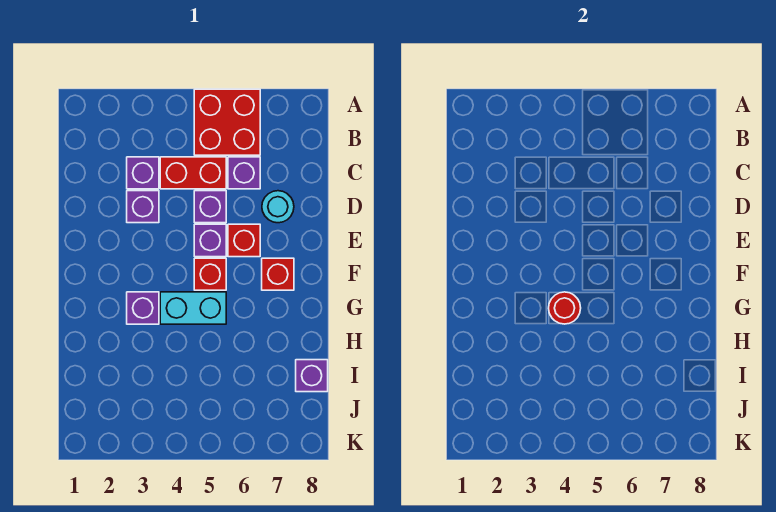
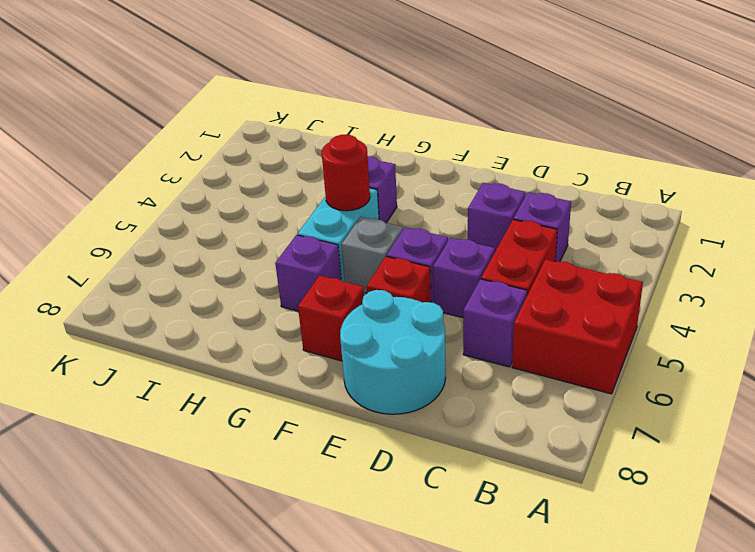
cyan 1x1 round brick [262,191,294,223] -> cyan 2x2 round brick [340,290,446,414]
red 1x1 brick [194,258,226,290] -> grey 1x1 brick [341,217,403,293]
purple 1x1 brick [296,360,328,392] -> purple 1x1 brick moved to [275,235,341,311]

